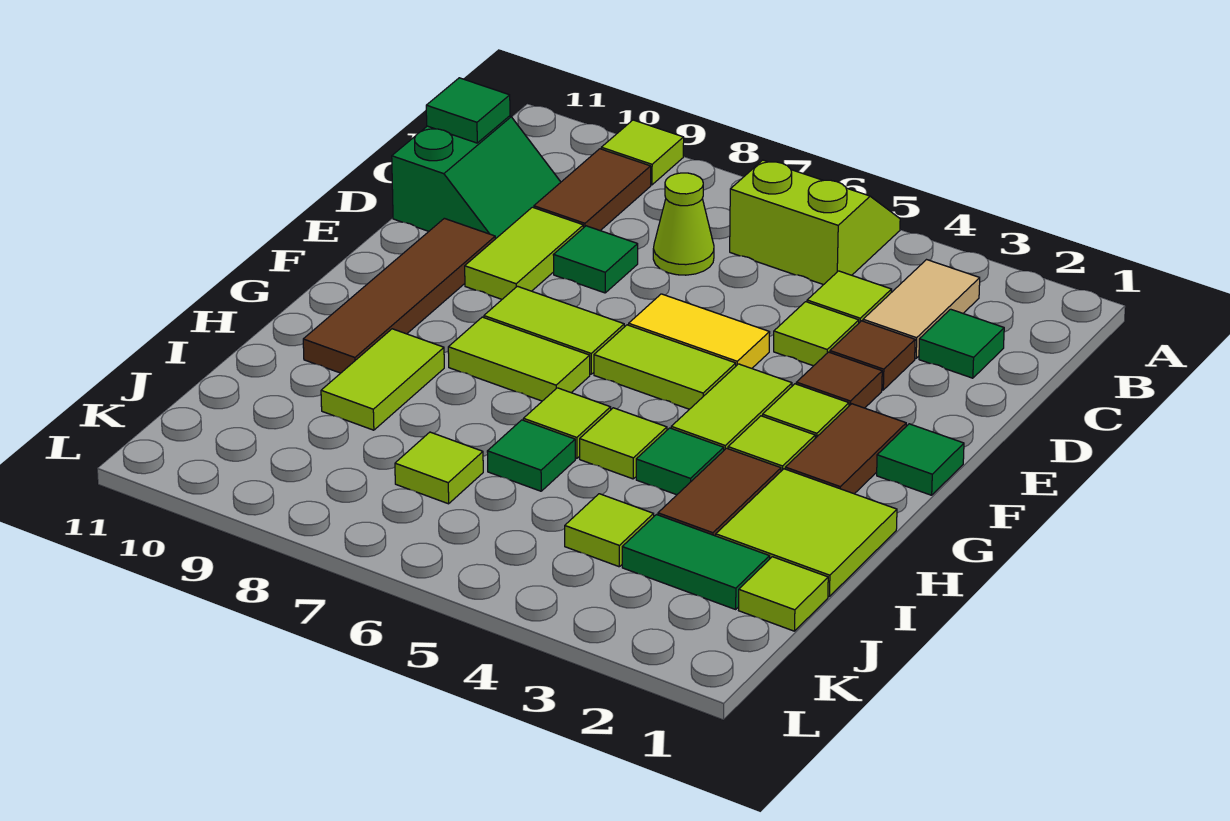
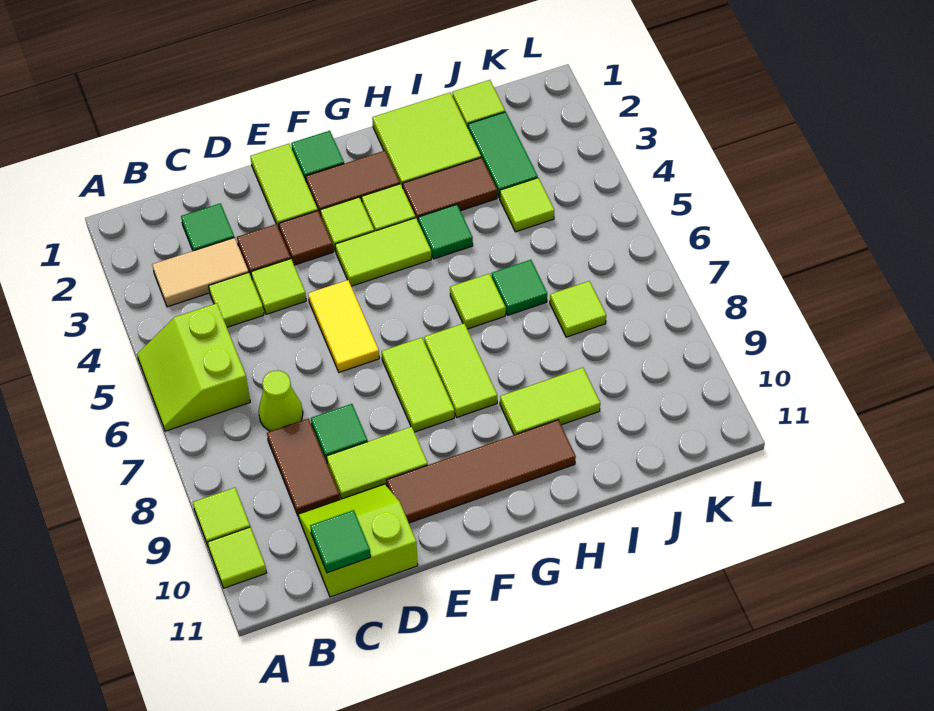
brown 1x2 tile [534,149,651,231] -> brown 1x2 tile turned to [267,419,340,517]
green 2x2 slope [392,116,561,239] -> lime 2x2 slope [298,484,418,597]
lime 1x2 tile [594,325,736,409] -> lime 1x2 tile moved to [250,144,318,228]
lime 1x1 tile [580,408,667,479] -> lime 1x1 tile moved to [207,527,267,588]

